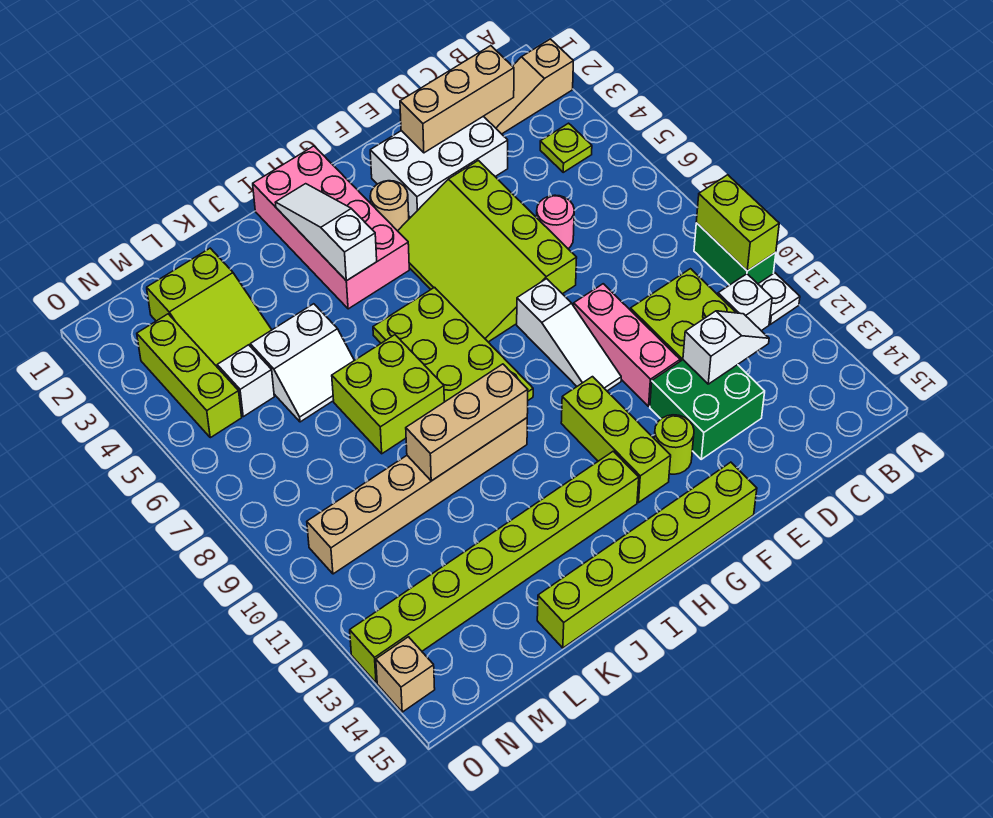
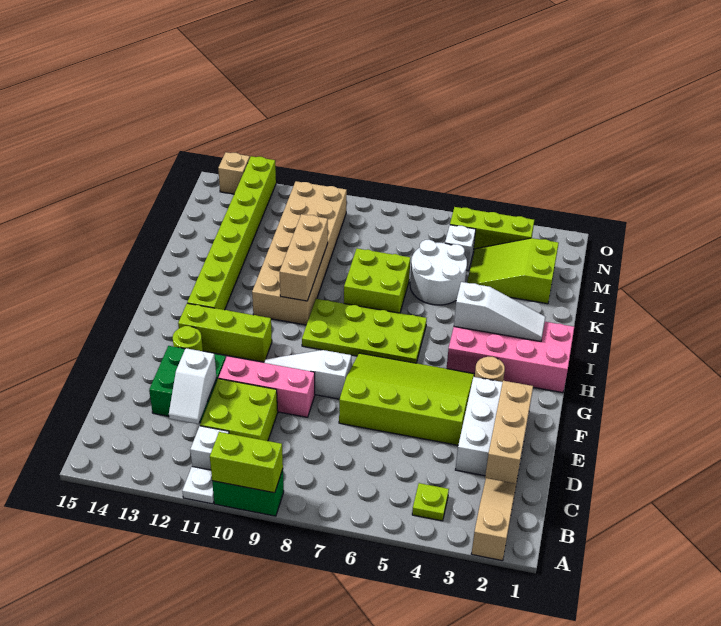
pink 1x1 round brick [536,195,574,249] -> none
lime 1x6 brick [537,462,757,648] -> none
tan 1x6 brick [307,418,527,574] -> tan 2x6 brick [252,181,347,325]
white 2x2 slope [250,304,354,422] -> white 2x2 round brick [410,240,467,305]

